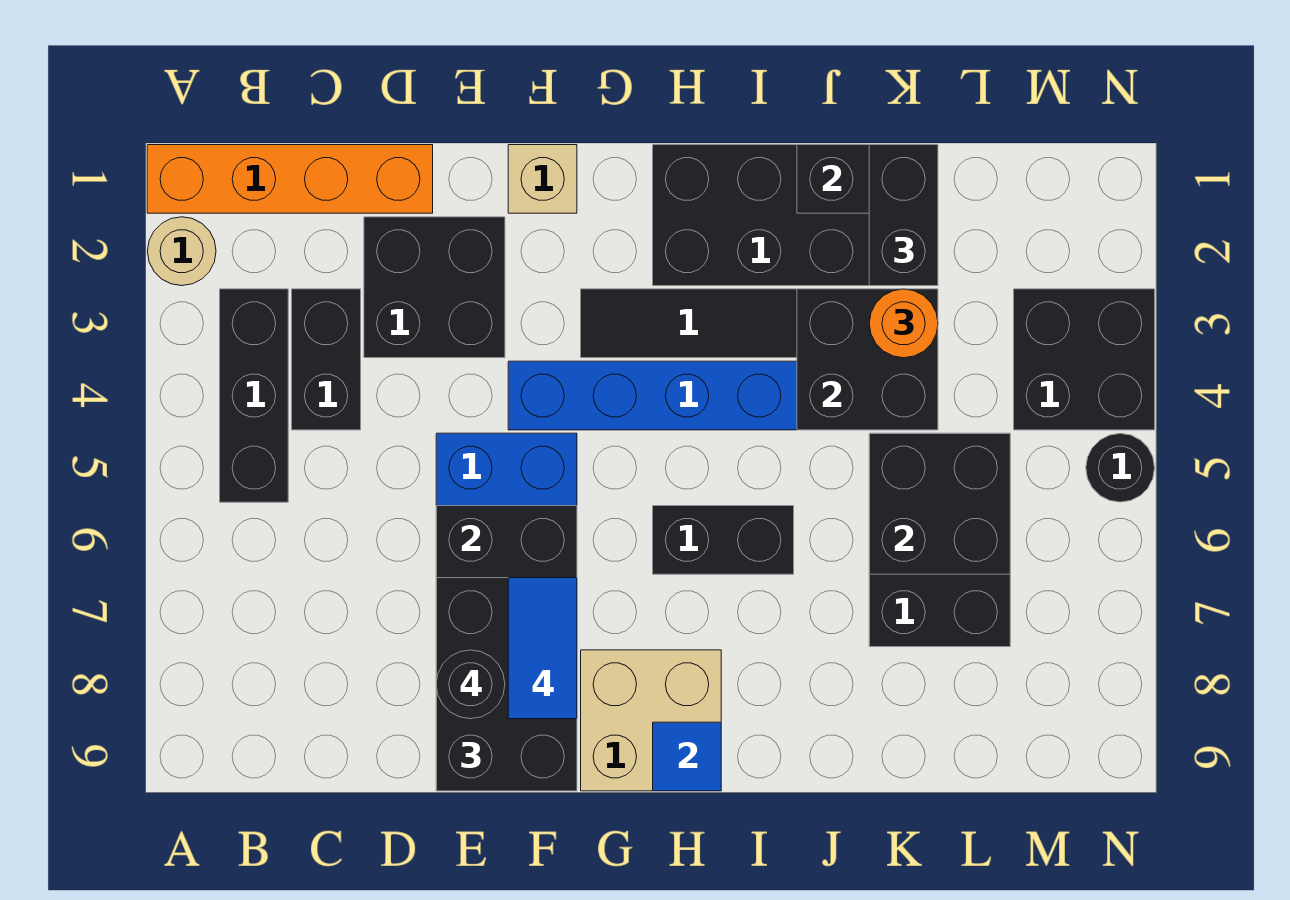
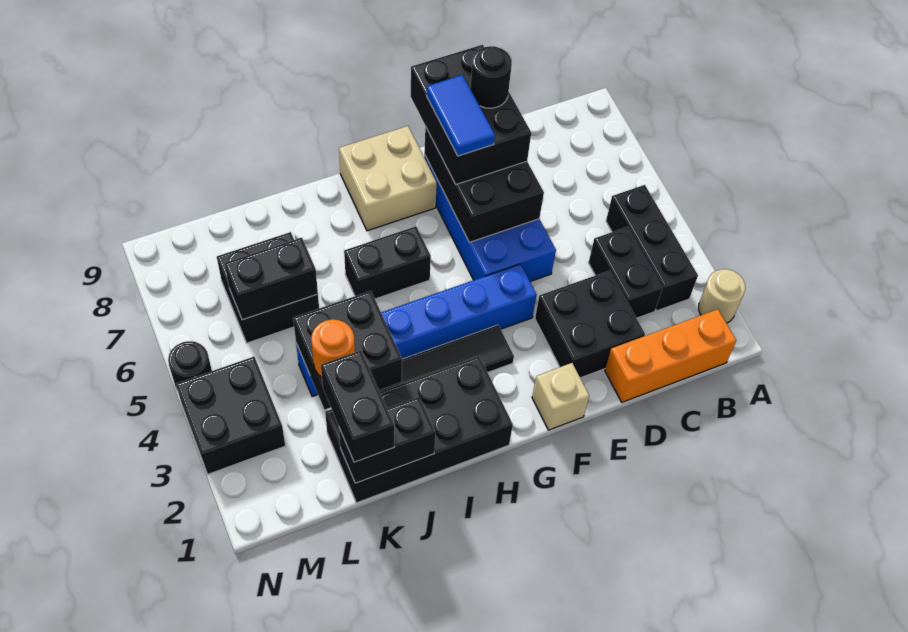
orange 1x4 brick [147,145,433,213] -> orange 1x3 brick [605,309,736,402]
blue 1x1 tile [653,722,721,791] -> none
black 2x2 brick [869,433,1010,574] -> black 1x2 brick [225,238,318,320]

